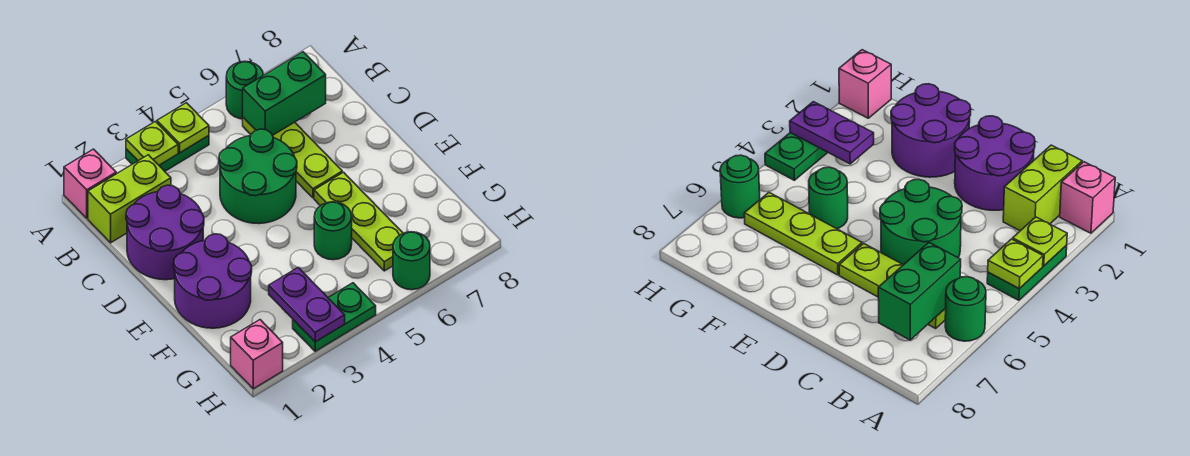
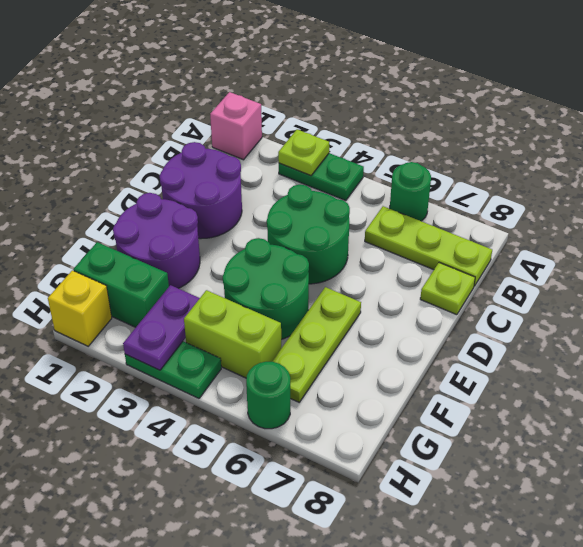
lime 1x1 plate [157,103,209,153] -> lime 1x1 plate moved to [420,263,475,315]
lime 1x2 brick [88,155,171,243] -> lime 1x2 brick moved to [184,290,281,378]
lime 1x3 plate [243,117,342,198] -> lime 1x3 plate turned to [365,206,492,286]
green 1x2 brick [243,52,326,135] -> green 1x2 brick moved to [73,242,169,327]
green 1x1 round brick [314,202,352,260] -> green 2x2 round brick [223,238,309,339]
pink 1x1 brick [231,320,283,389] -> yellow 1x1 brick [48,270,112,346]

